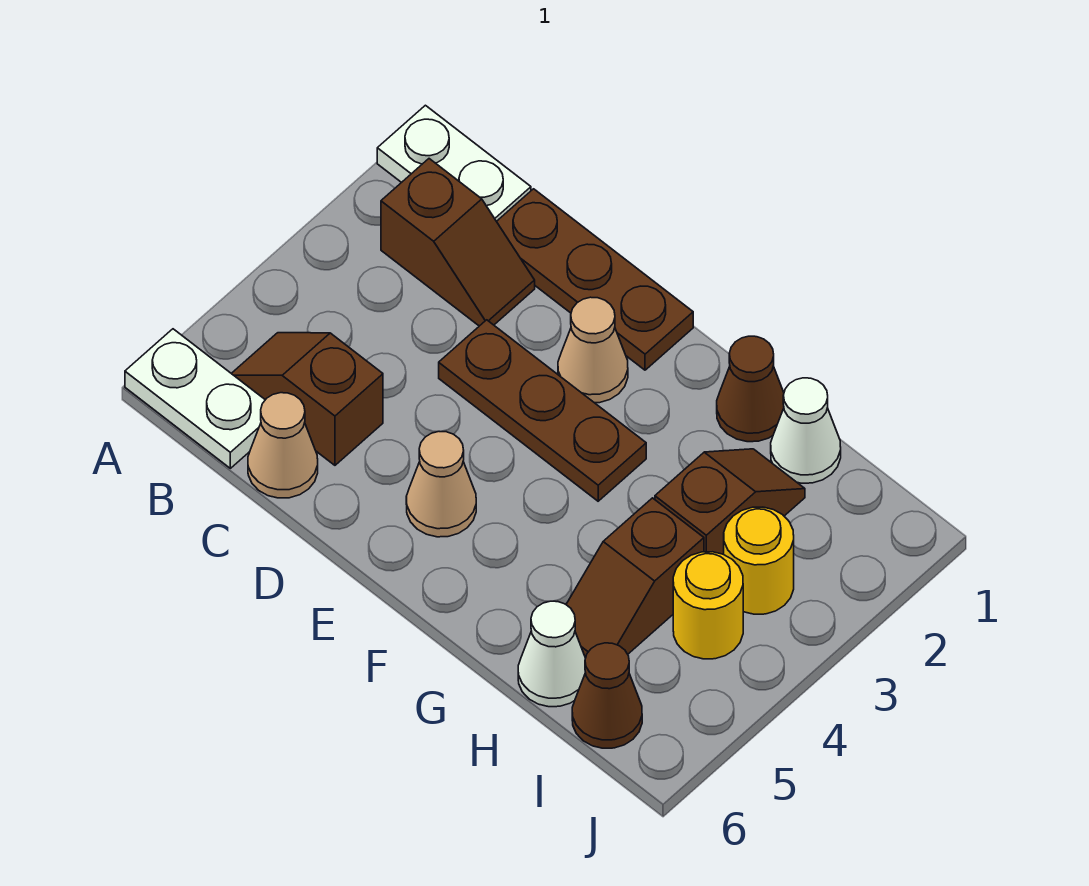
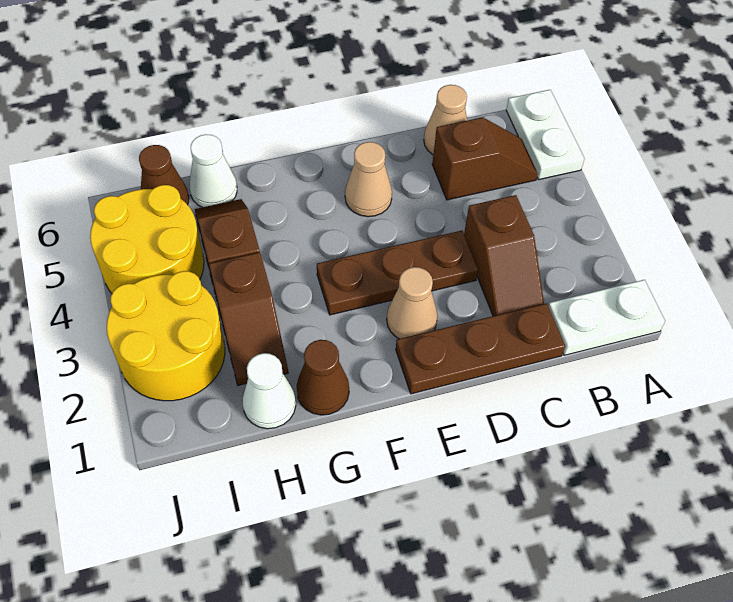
white 1x2 plate [125,329,265,468] -> white 1x2 plate turned to [506,90,584,180]
brown 1x2 slope [381,159,535,326] -> brown 1x2 slope turned to [464,195,544,316]
yellow 1x1 round brick [724,507,794,614] -> yellow 2x2 round brick [107,271,225,401]
yellow 1x1 round brick [673,552,743,659] -> yellow 2x2 round brick [90,185,204,293]

